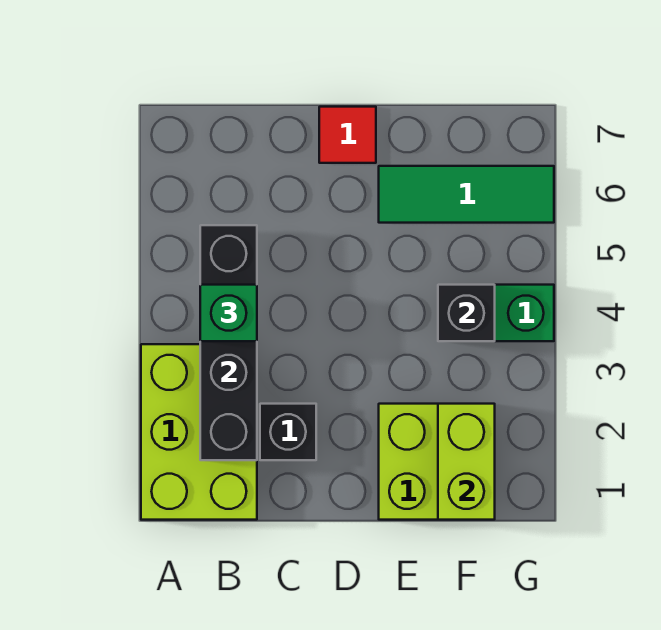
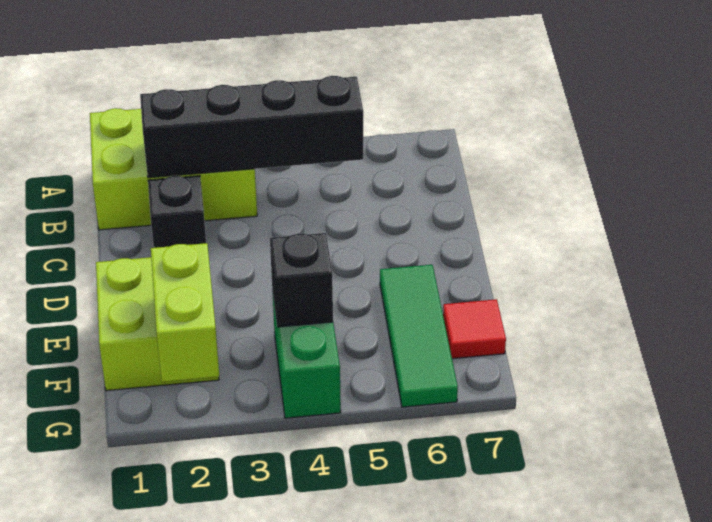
green 1x1 brick [200,285,257,341] -> none
red 1x1 tile [319,107,376,163] -> red 1x1 tile moved to [443,299,506,359]
lime 1x2 brick [438,404,495,520] -> lime 1x2 brick turned to [151,243,219,382]

